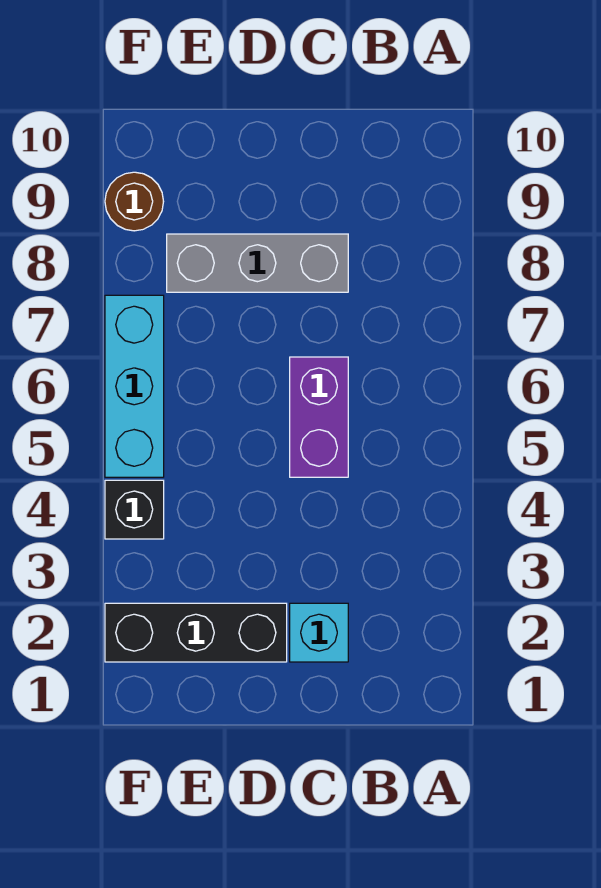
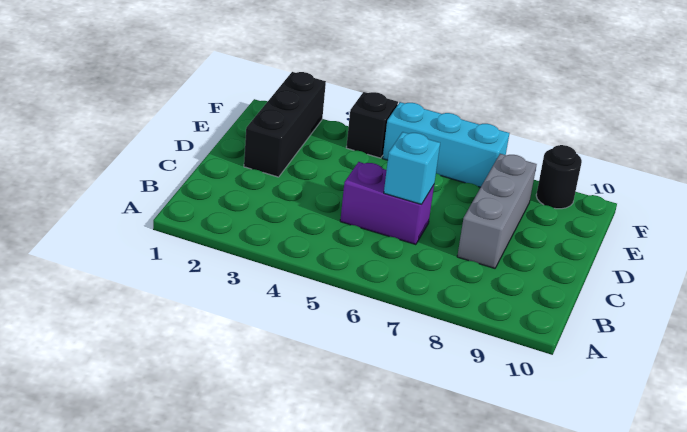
cyan 1x1 brick [290,603,348,662] -> cyan 1x1 brick moved to [384,132,440,204]
brown 1x1 round brick [105,172,164,231] -> black 1x1 round brick [536,145,582,209]

